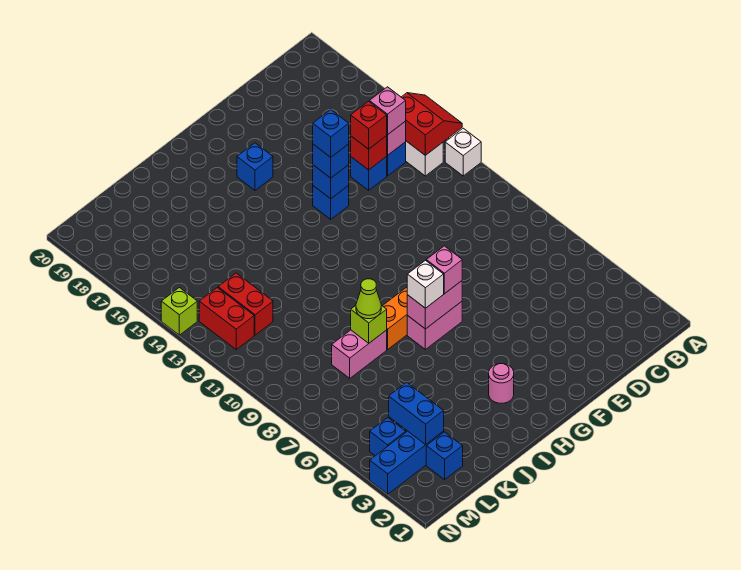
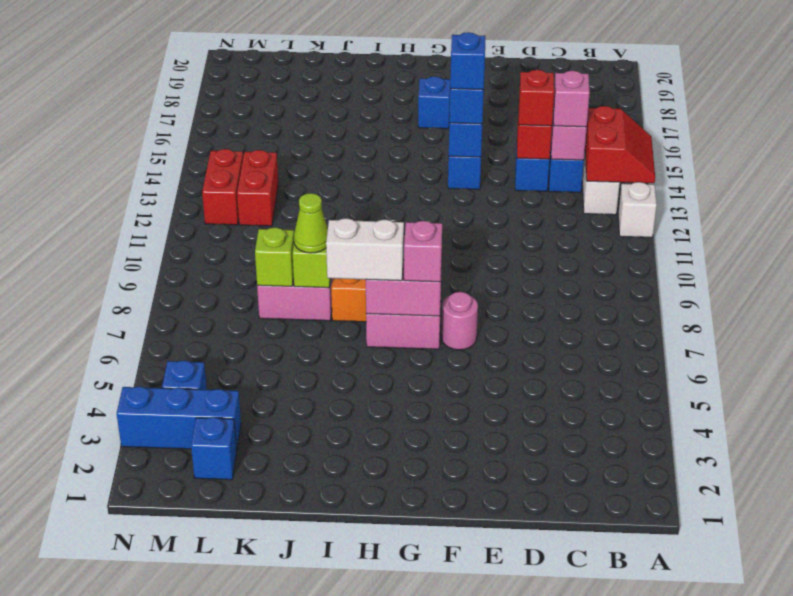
pink 1x1 round brick [489,364,514,403] -> pink 1x1 round brick moved to [441,292,478,350]
white 1x1 brick [407,261,444,308] -> white 1x2 brick [326,218,404,281]
blue 1x2 brick [389,382,444,445] -> none
lime 1x1 brick [161,288,197,335] -> lime 1x1 brick moved to [255,227,294,286]

